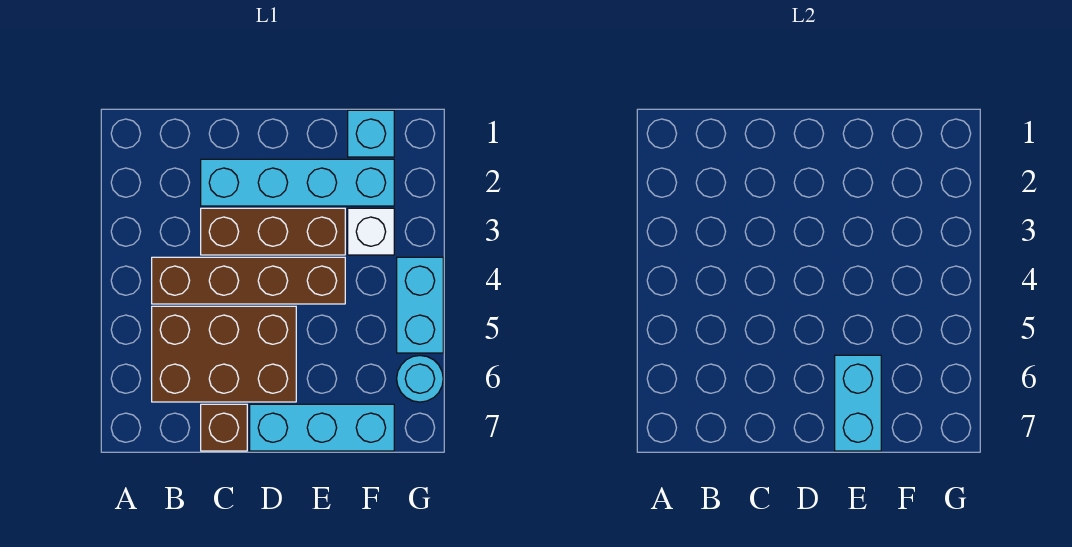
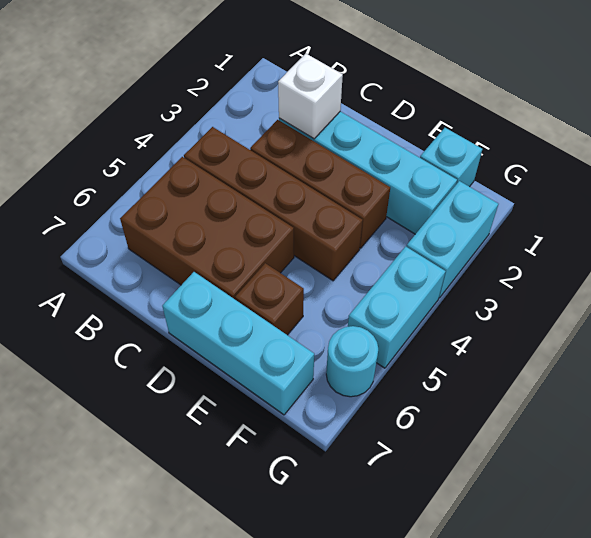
brown 1x1 brick [201,404,247,451] -> brown 1x1 brick moved to [235,263,304,335]
cyan 1x2 brick [835,355,881,451] -> cyan 1x2 brick moved to [407,181,498,298]
white 1x1 brick [348,208,394,255] -> white 1x1 brick moved to [278,54,343,139]

